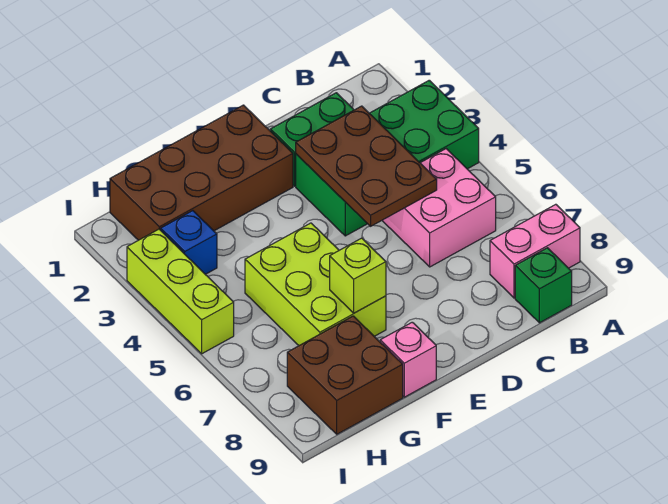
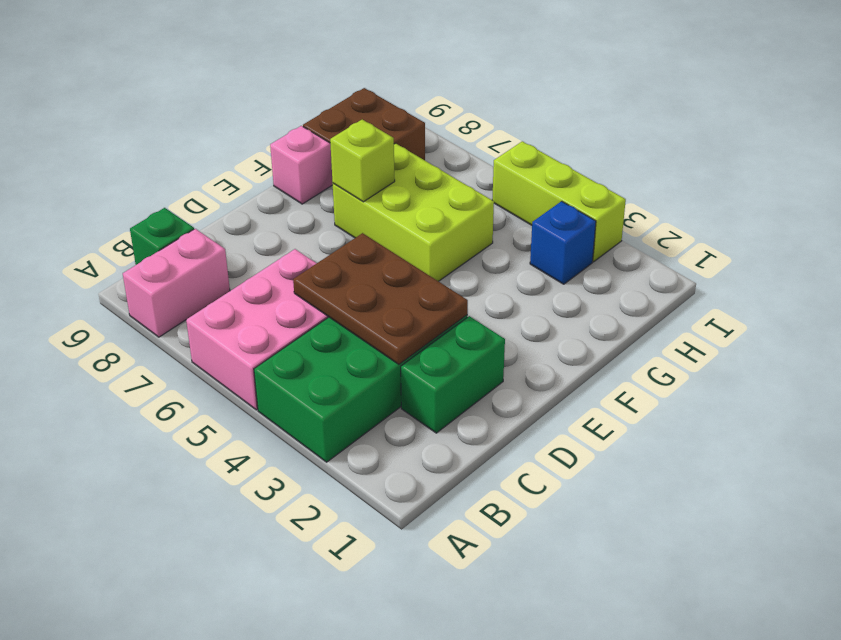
pink 2x2 brick [382,149,496,267] -> pink 2x3 brick [186,249,328,410]
brown 2x4 brick [110,105,293,240] -> none

